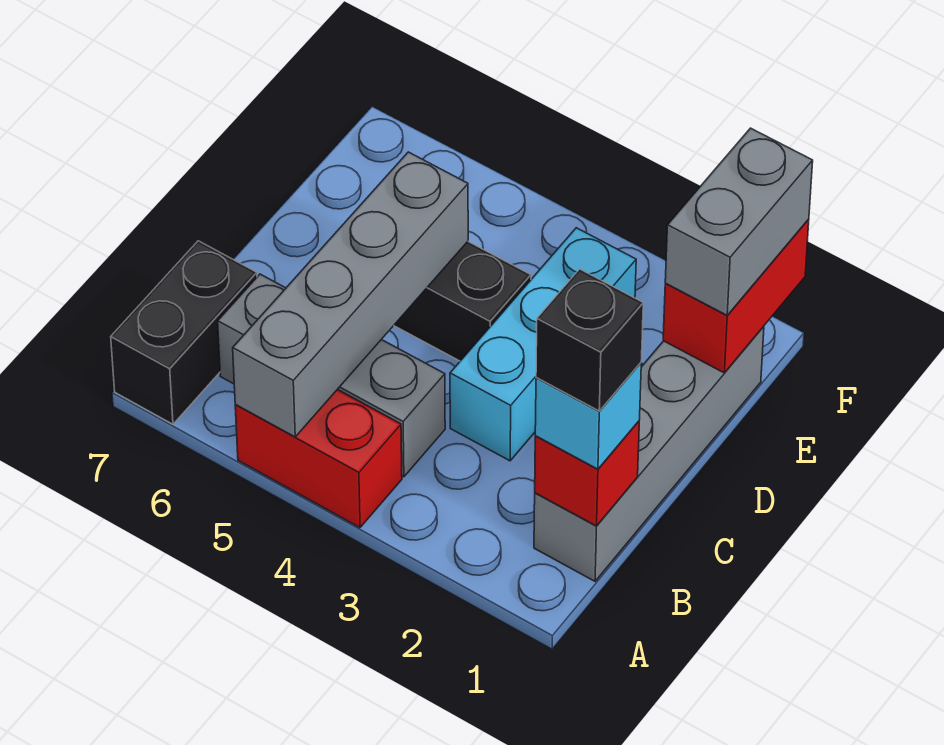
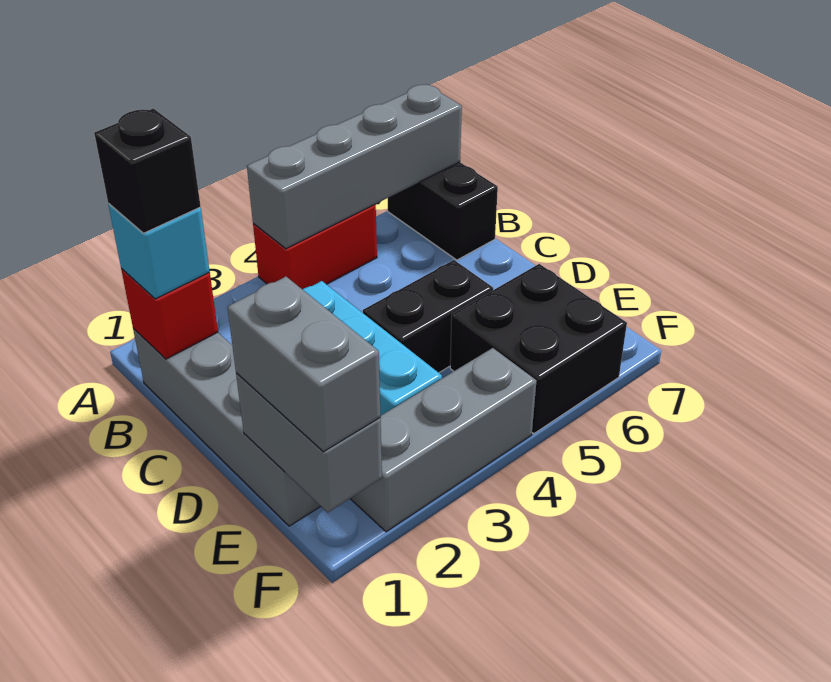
grey 1x4 brick [233,152,468,437] -> grey 1x4 brick turned to [247,84,462,249]
grey 1x3 brick [218,274,445,477] -> grey 1x3 brick moved to [350,348,536,532]
red 1x2 brick [663,219,809,373] -> grey 1x2 brick [236,373,382,512]
none -> black 2x2 brick [450,264,627,433]

